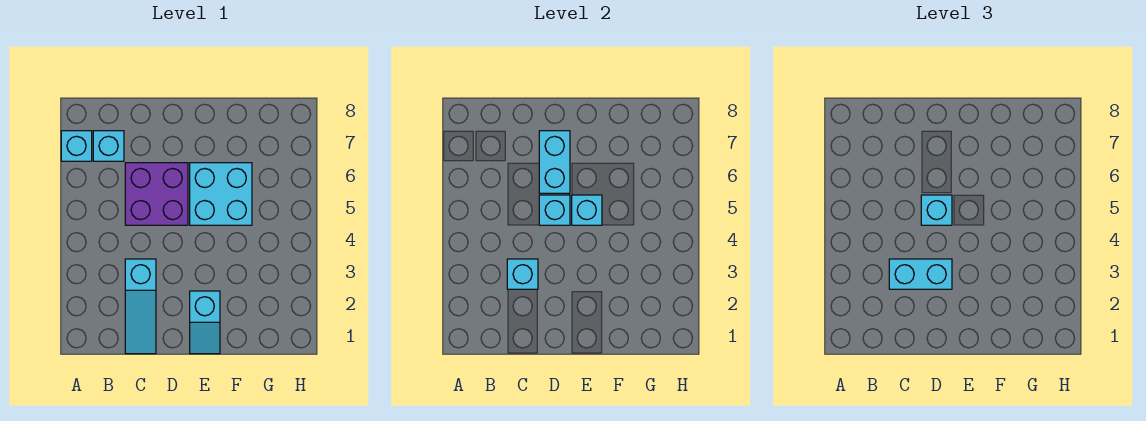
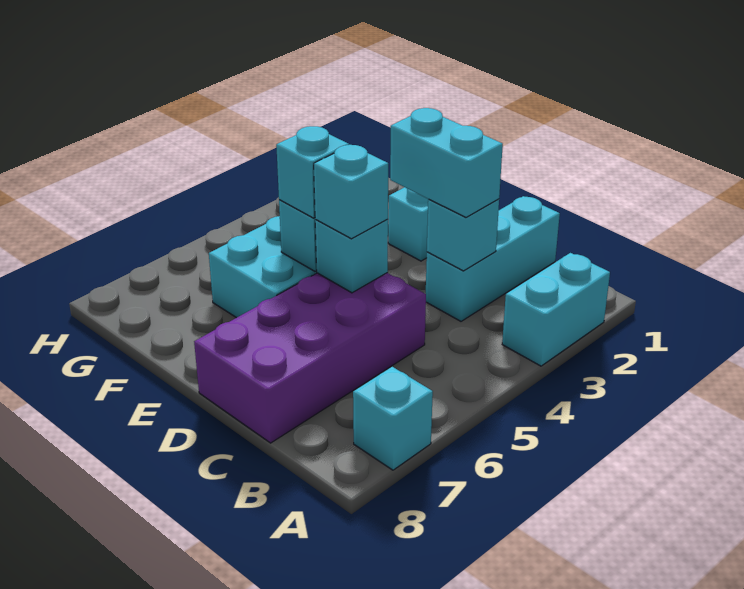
cyan 1x1 brick [93,131,124,161] -> cyan 1x1 brick moved to [276,126,349,218]
cyan 1x3 slope [125,259,156,354] -> cyan 1x3 brick [426,196,560,321]
purple 2x2 brick [125,163,188,225] -> purple 2x4 brick [194,273,426,443]
cyan 1x2 brick [539,131,570,193] -> cyan 1x2 brick moved to [502,253,610,366]

